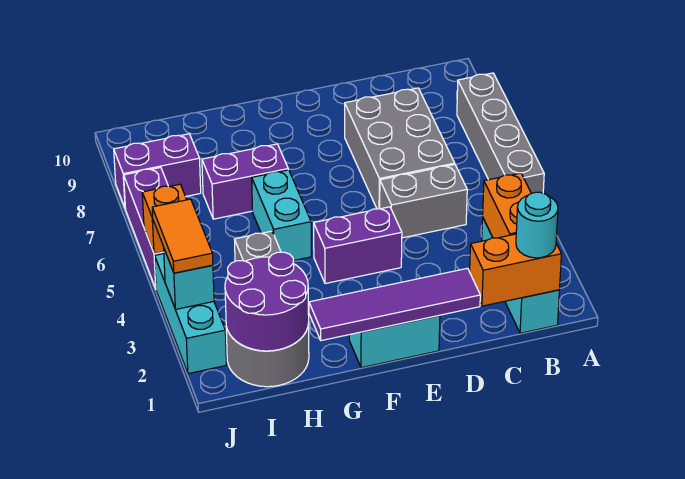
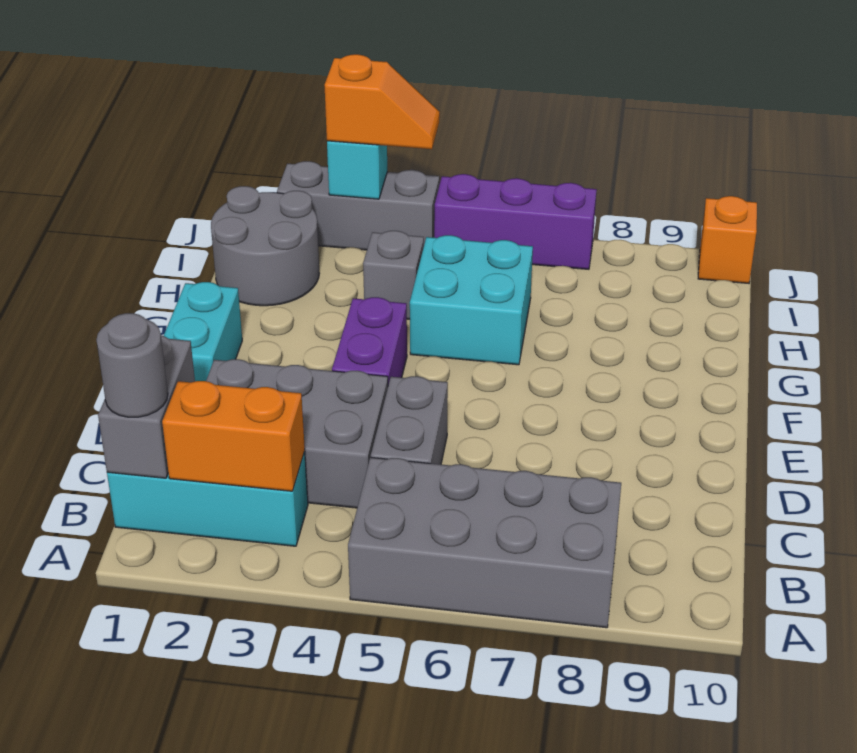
grey 1x4 brick [457,73,544,193] -> grey 2x4 brick [348,457,621,628]
orange 1x2 brick [469,234,561,306] -> grey 1x2 brick [98,335,195,478]
cyan 1x1 round brick [516,192,558,258] -> grey 1x1 round brick [97,313,168,417]
grey 2x3 brick [345,88,455,209] -> grey 2x3 brick moved to [206,359,388,508]
purple 1x4 tile [309,268,480,341] -> none
cyan 1x2 brick [252,170,311,261] -> cyan 2x2 brick [410,235,533,365]
purple 1x2 brick [202,144,288,219] -> none
purple 2x2 round brick [225,252,309,351] -> none
purple 1x2 brick [114,134,201,209] -> none
cyan 1x3 brick [155,254,226,374] -> grey 1x3 brick [277,161,439,250]
orange 1x2 tile [152,199,213,273] -> orange 1x2 slope [325,54,440,149]
orange 1x1 brick [142,184,187,254] -> orange 1x1 brick moved to [698,196,757,283]

